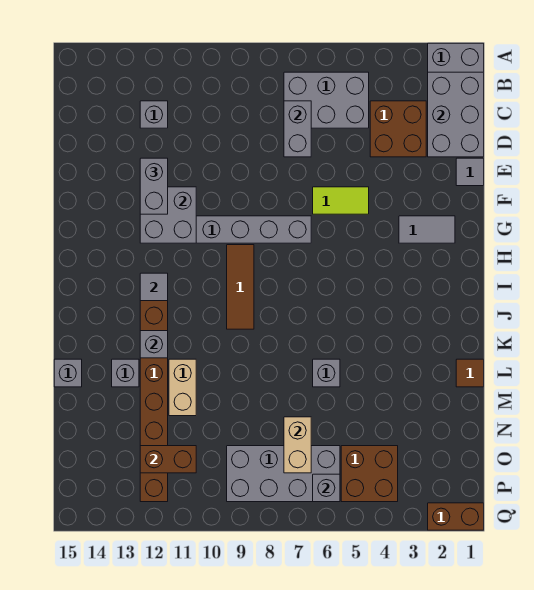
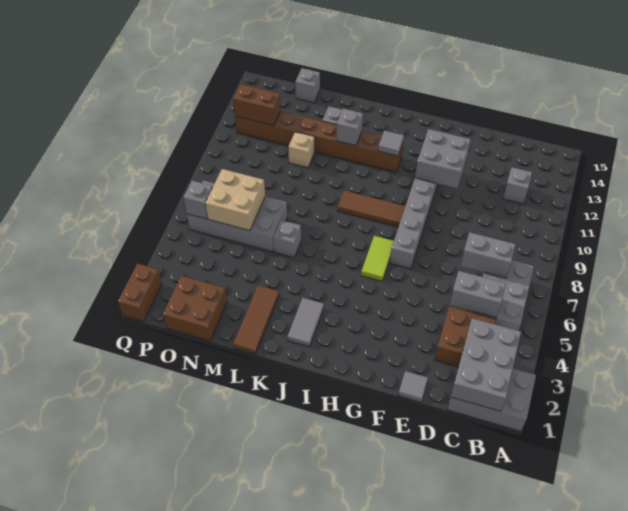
grey 2x3 brick [428,72,484,157] -> grey 2x3 brick turned to [451,318,521,411]
grey 1x2 brick [140,158,168,214] -> grey 1x2 brick moved to [450,271,506,318]
lime 1x2 tile [313,187,369,214] -> lime 1x2 tile moved to [361,236,394,281]
grey 1x2 tile [399,216,455,243] -> grey 1x2 tile moved to [288,298,324,347]
brown 1x1 tile [456,359,484,387] -> brown 1x3 tile [234,285,279,354]
tan 1x2 brick [169,359,196,416] -> tan 1x1 brick [288,132,315,168]
grey 1x1 brick [54,359,82,387] -> grey 1x1 brick moved to [295,68,320,103]
tan 1x2 brick [284,417,311,473] -> tan 2x2 brick [205,169,265,231]
brown 2x2 brick [341,446,398,502] -> brown 2x2 brick moved to [163,276,227,341]
grey 2x4 brick [227,446,340,502] -> grey 2x4 brick turned to [187,180,287,252]
brown 1x2 brick [140,446,196,473] -> brown 1x2 brick turned to [233,84,281,125]

